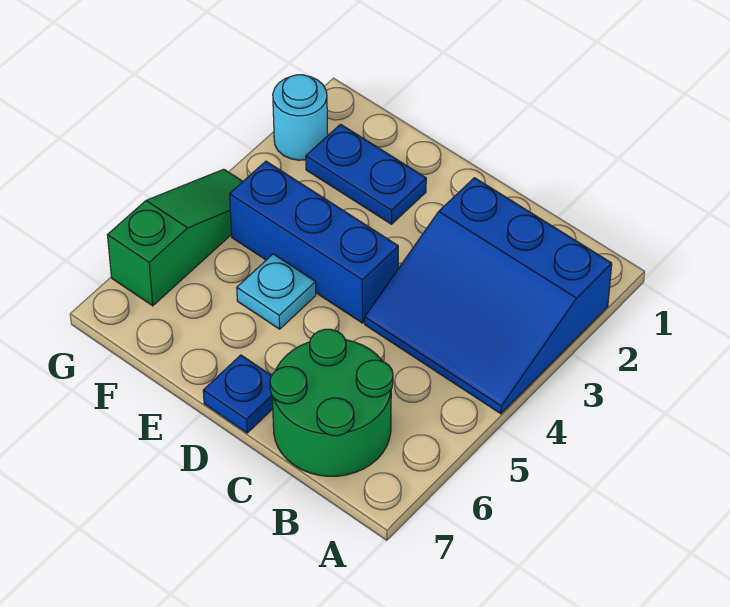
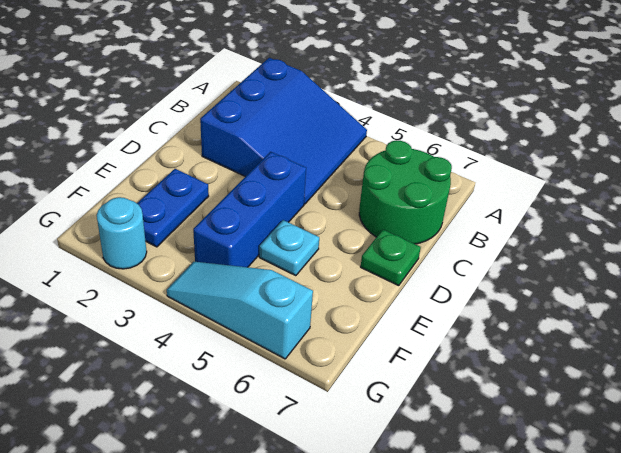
blue 1x1 plate [203,355,273,433] -> green 1x1 plate [361,230,421,286]
green 1x3 slope [108,169,243,306] -> cyan 1x3 slope [167,262,313,359]

